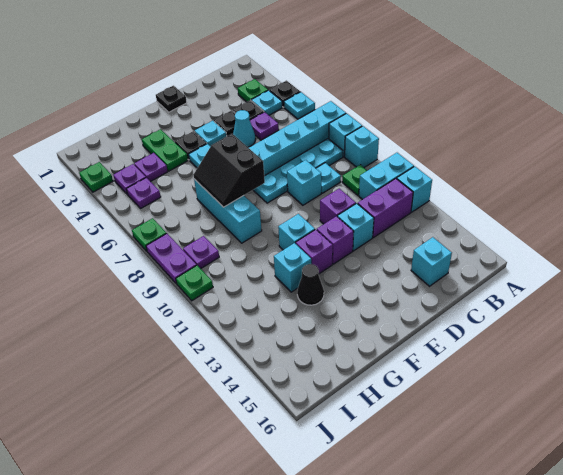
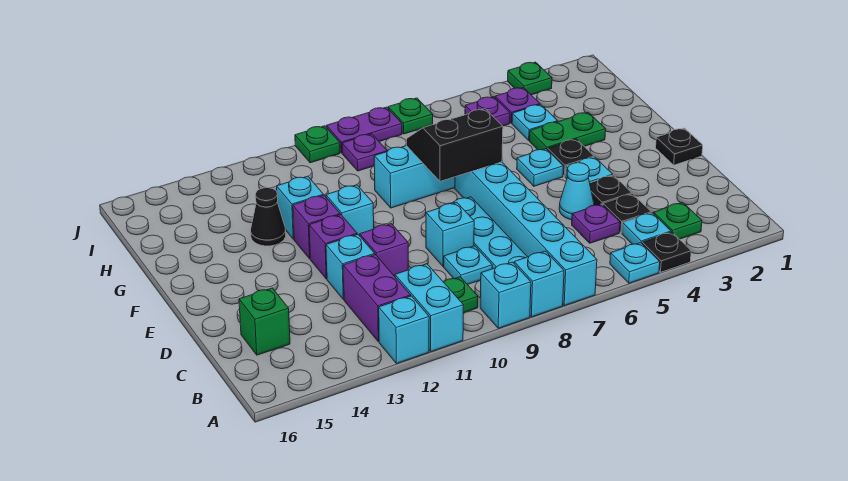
cyan 1x1 brick [411,237,452,286] -> green 1x1 brick [239,288,290,355]
purple 1x1 plate [134,153,168,182] -> cyan 1x1 plate [512,104,558,141]

